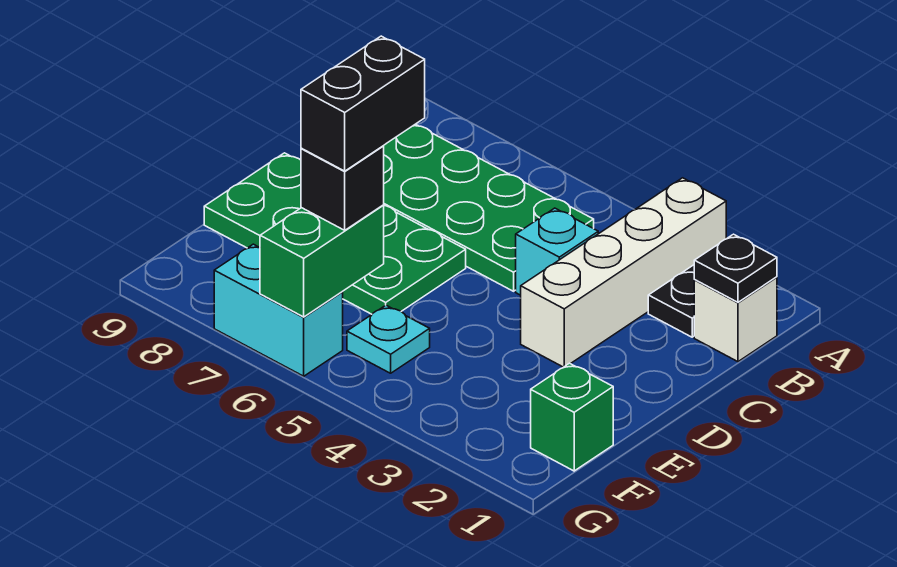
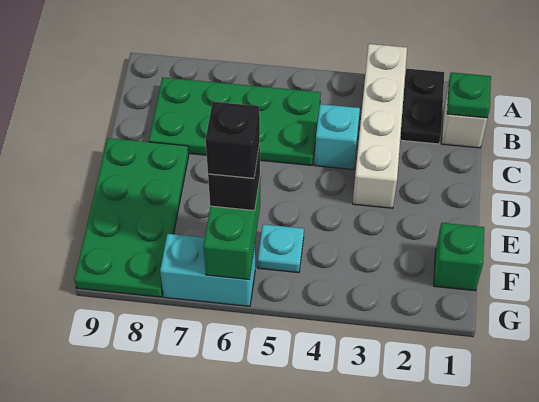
black 1x1 plate [694,234,777,302] -> green 1x1 plate [447,72,491,118]
green 2x4 plate [204,153,466,314] -> green 2x4 plate turned to [74,138,189,297]
black 1x2 brick [301,36,425,171] -> black 1x1 brick [206,102,260,178]

